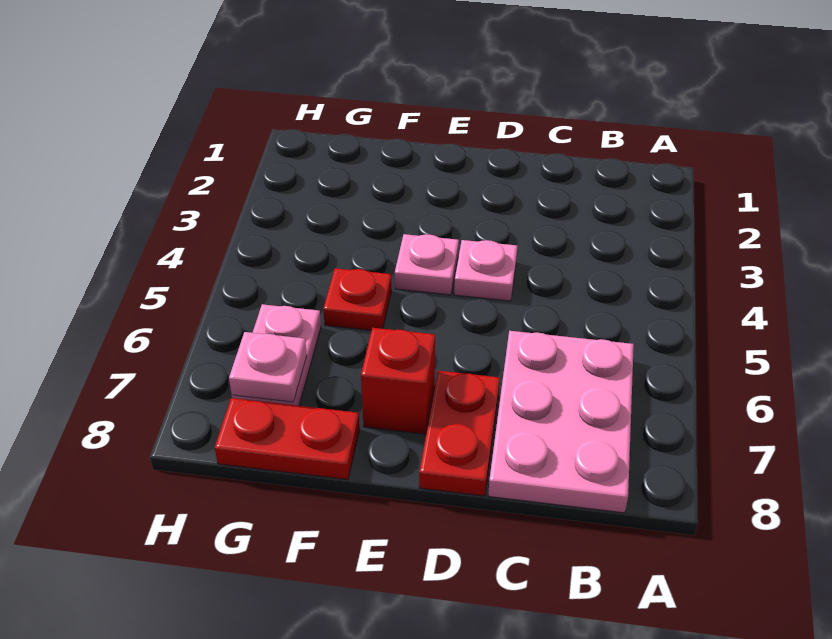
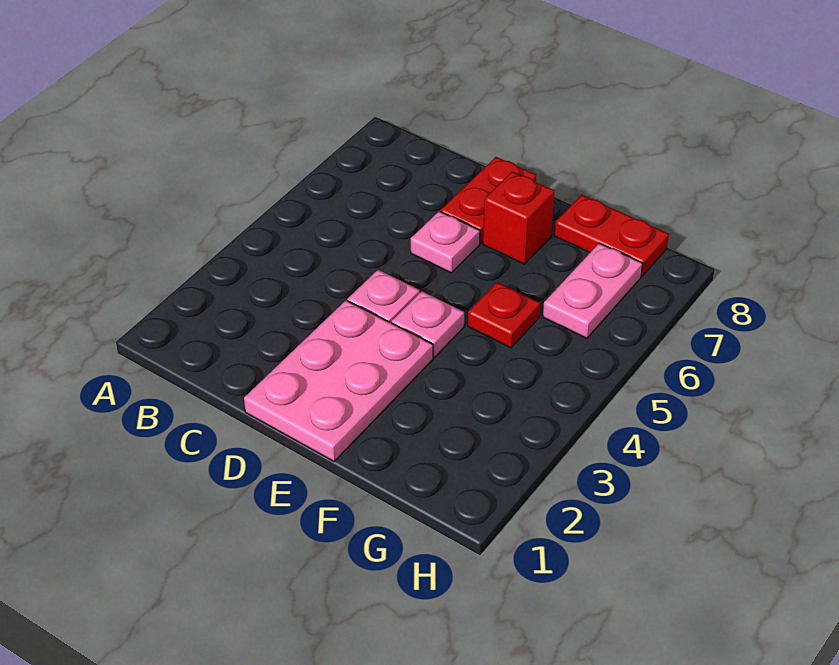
pink 2x3 plate [488,331,634,513] -> pink 2x3 plate moved to [244,301,433,461]
pink 1x1 plate [229,332,307,402] -> pink 1x1 plate moved to [411,211,480,273]

